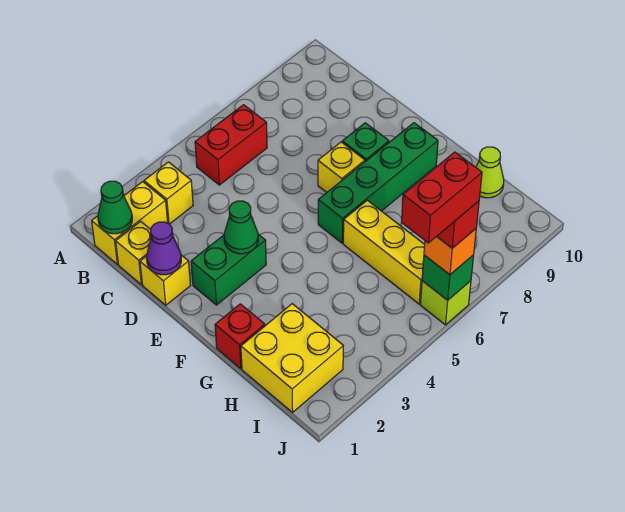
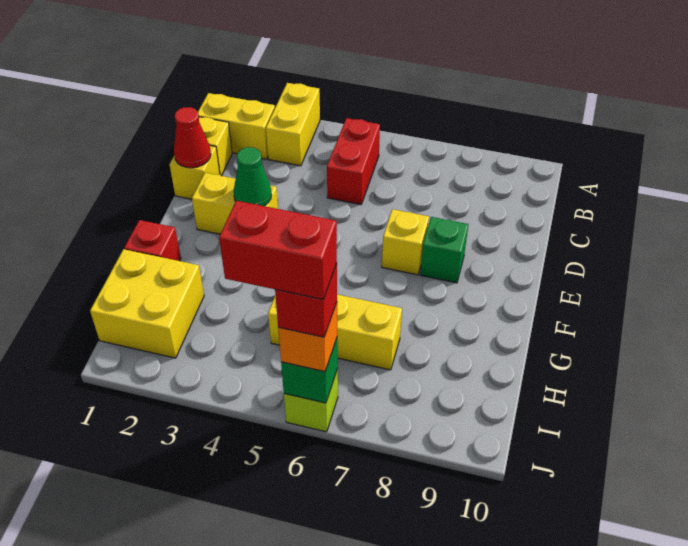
green 1x1 cone [98,181,132,234] -> none
yellow 1x1 brick [144,162,193,224] -> yellow 1x2 brick [266,83,320,166]
red 1x2 brick [195,105,267,185] -> red 1x2 brick turned to [327,118,380,204]
purple 1x1 cone [147,222,181,275] -> red 1x1 cone [174,107,211,168]
green 1x2 brick [191,234,266,305] -> yellow 1x2 brick [192,173,278,234]
green 1x4 brick [318,123,438,243] -> none
yellow 1x3 brick [343,200,425,304] -> yellow 1x3 brick turned to [268,294,402,370]
lime 1x1 cone [476,147,504,198] -> none

